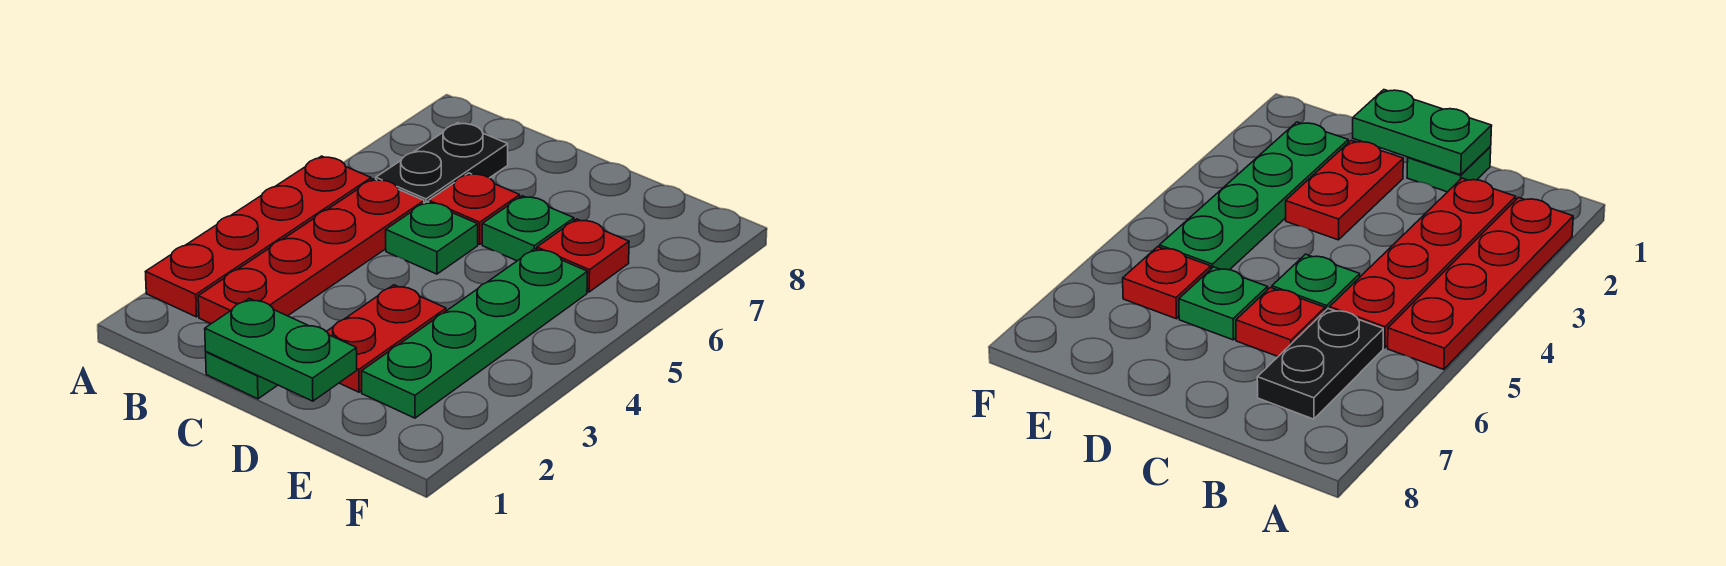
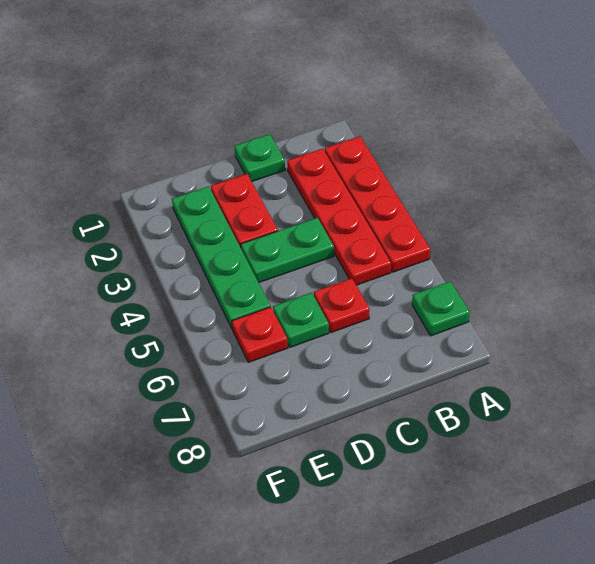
black 1x2 plate [376,123,508,203] -> none
green 1x2 plate [205,299,357,401] -> green 1x2 plate moved to [241,218,334,283]
green 1x1 plate [386,202,478,274] -> green 1x1 plate moved to [412,281,470,336]

